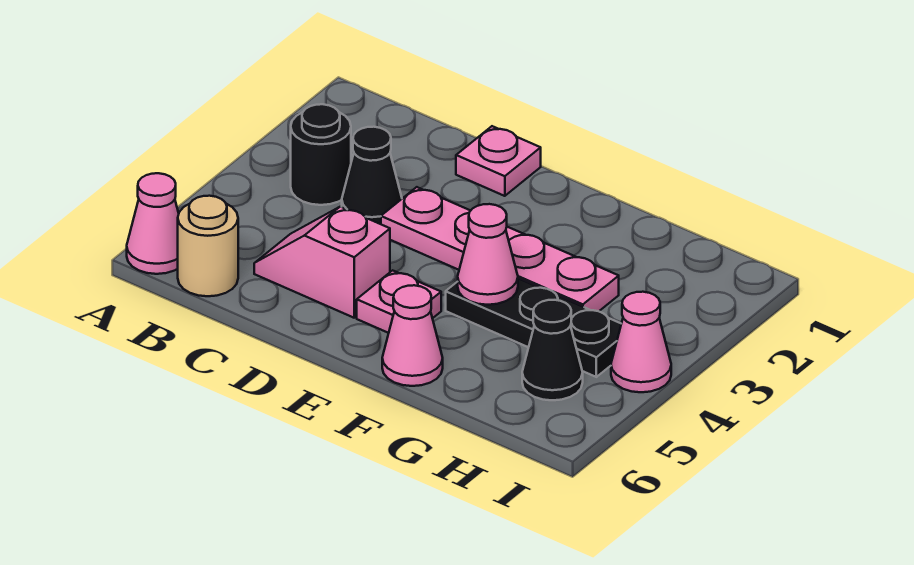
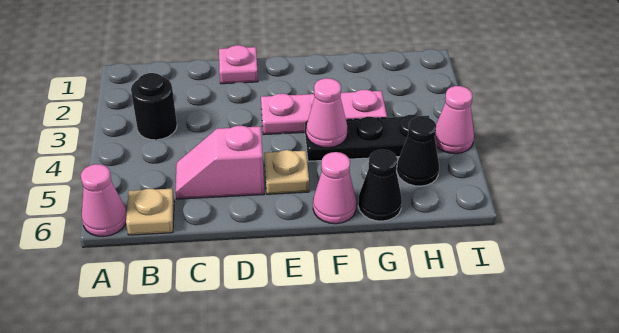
tan 1x1 round brick [178,196,238,296] -> tan 1x1 plate [126,189,174,235]
black 1x1 cone [342,127,402,224] -> black 1x1 cone moved to [358,150,402,221]
pink 1x4 plate [381,187,619,311] -> pink 1x3 plate [261,90,387,135]
pink 1x1 plate [357,270,441,333] -> tan 1x1 plate [264,150,309,194]

